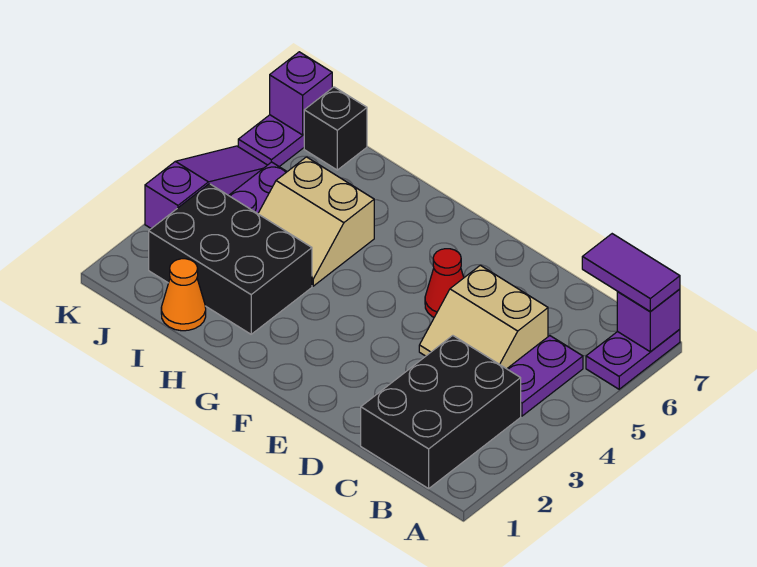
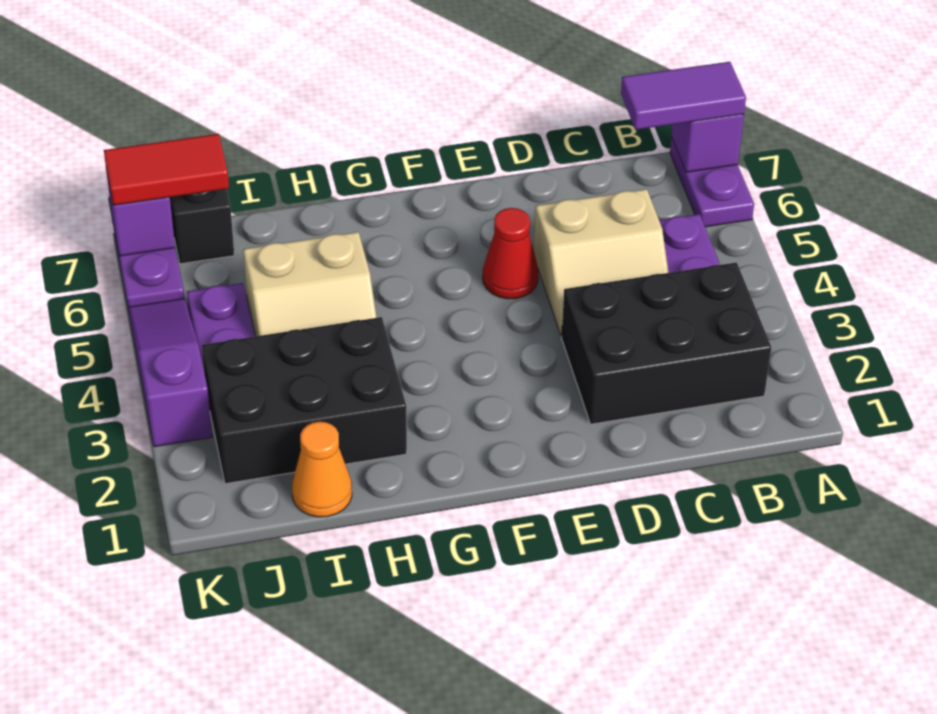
black 2x3 brick [361,336,521,489] -> black 2x3 brick turned to [562,262,771,424]
none -> red 1x2 tile [104,134,229,205]

